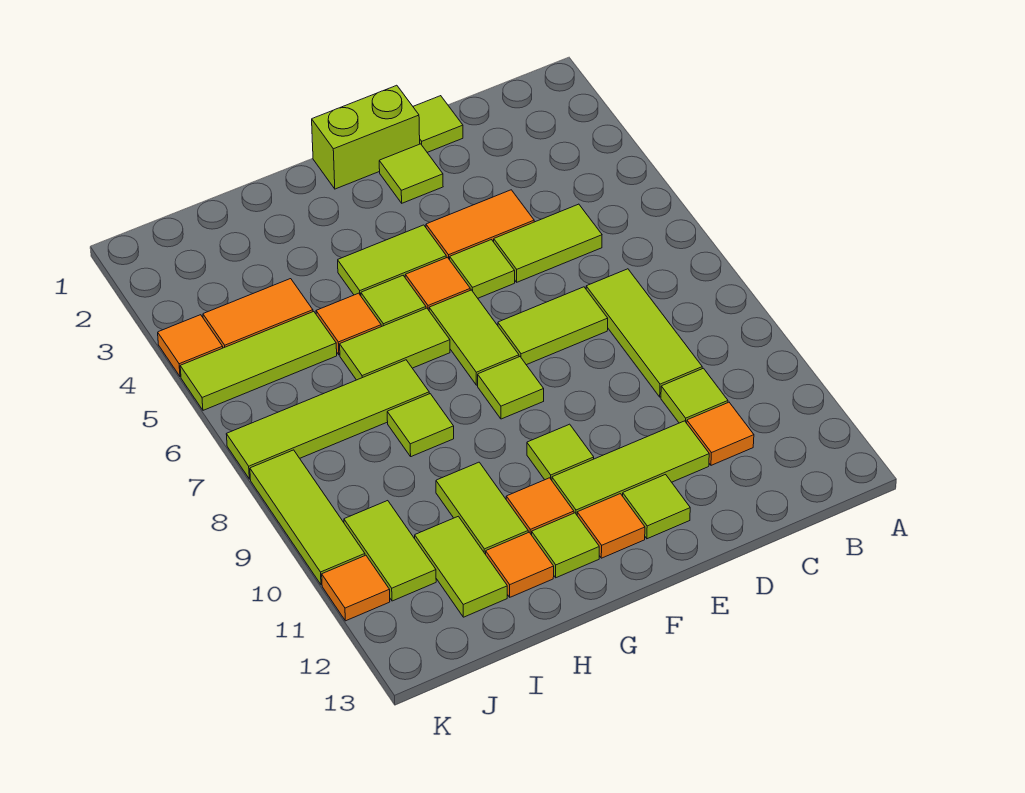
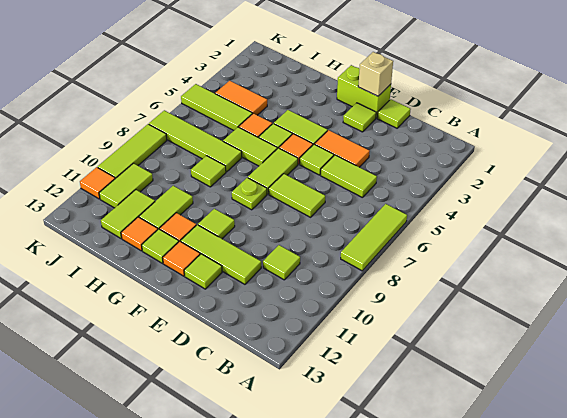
lime 1x3 tile [586,269,702,397] -> lime 1x3 tile moved to [341,204,407,271]
orange 1x1 tile [687,402,754,465] -> none
none -> tan 1x1 brick [358,52,393,96]
lime 1x1 tile [478,357,544,419] -> lime 1x1 plate [232,178,267,210]
orange 1x1 tile [158,315,223,377] -> none

